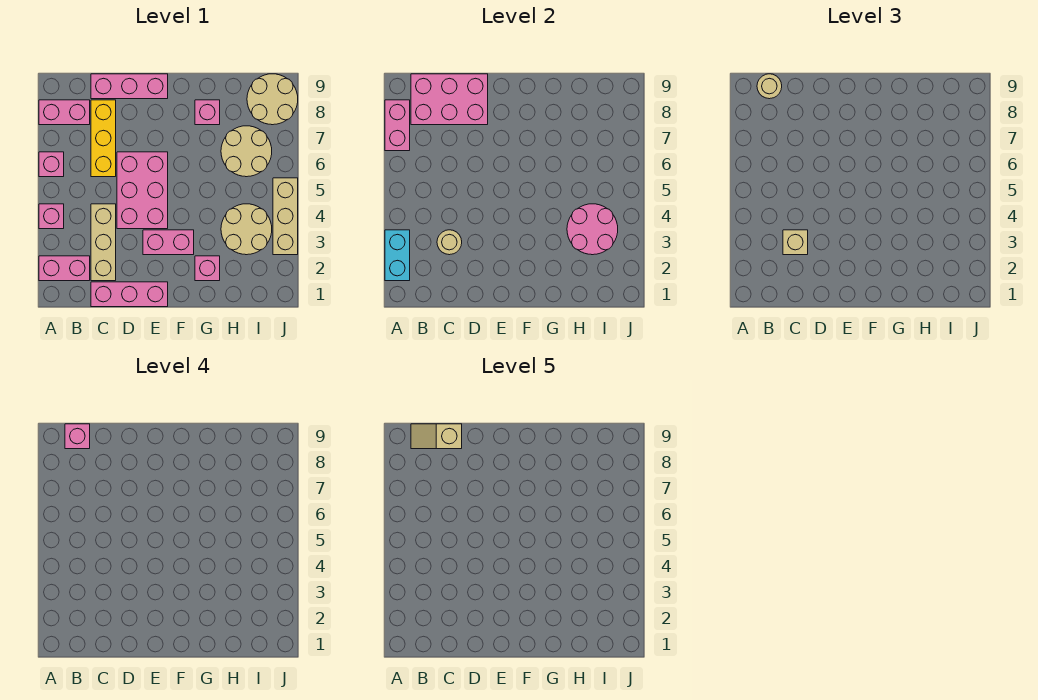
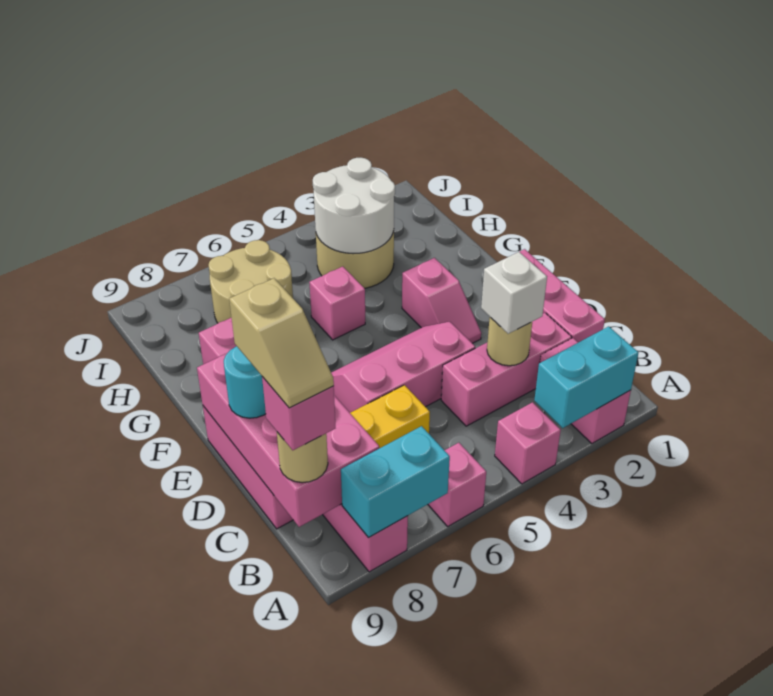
pink 1x2 brick [385,100,410,151] -> cyan 1x2 brick [341,426,450,537]
pink 2x3 brick [411,74,488,125] -> pink 2x4 brick [197,354,379,527]
tan 1x3 brick [91,204,116,281] -> pink 1x3 brick [441,313,572,426]
tan 1x1 brick [783,230,808,255] -> white 1x1 brick [481,252,547,334]
pink 2x3 brick [117,152,168,229] -> pink 2x3 slope [331,322,475,413]
none -> cyan 1x1 round brick [224,346,266,418]
pink 1x2 brick [143,230,194,255] -> pink 1x2 slope [402,258,481,343]
pink 1x1 brick [195,256,220,281] -> pink 1x1 brick moved to [309,267,365,340]
pink 2x2 round brick [567,204,618,255] -> white 2x2 round brick [313,158,395,254]
tan 2x2 round brick [247,74,298,125] -> none
tan 1x3 brick [273,178,298,255] -> none

